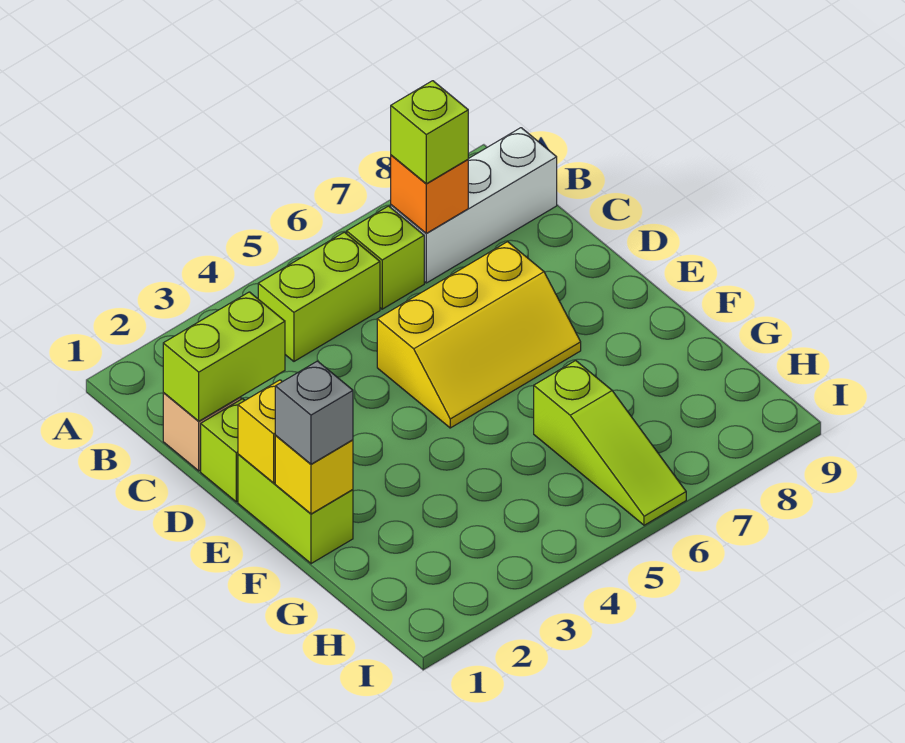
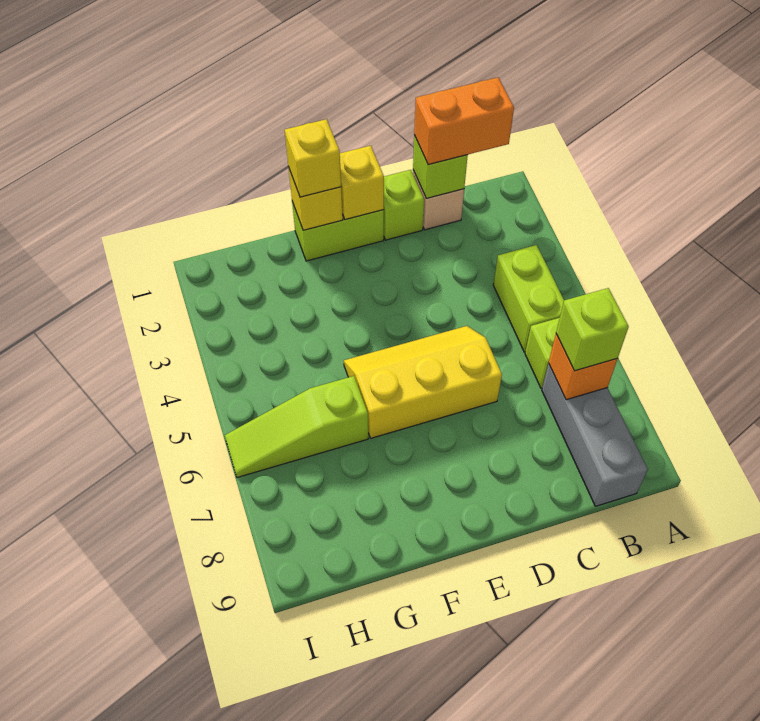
none -> orange 1x2 brick [414,77,514,165]
white 1x3 brick [391,128,557,283] -> grey 1x3 brick [542,364,648,506]
lime 1x2 brick [163,292,285,421] -> lime 1x1 brick [413,136,468,198]
yellow 2x3 slope [377,242,581,428] -> yellow 2x3 slope turned to [344,326,502,438]
grey 1x1 brick [275,361,353,464] -> yellow 1x1 brick [285,119,341,197]

